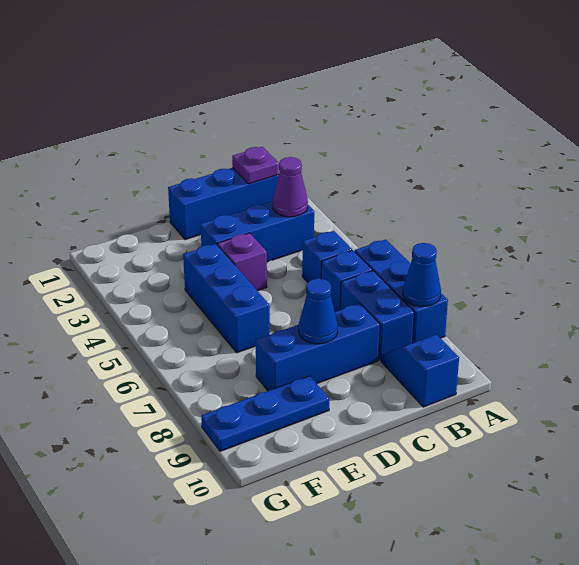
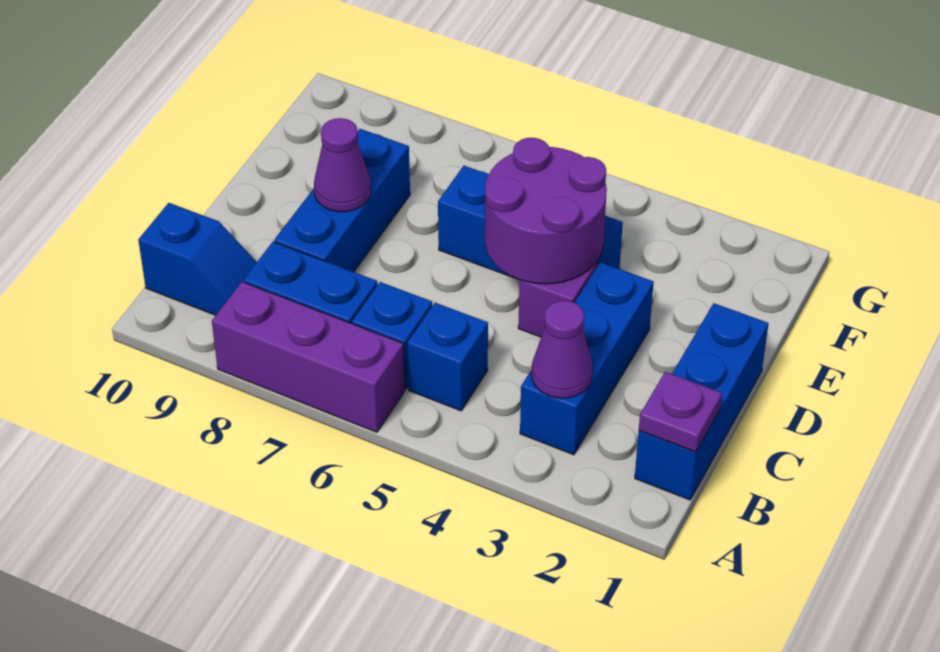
blue 1x3 brick [355,239,448,343] -> purple 1x3 brick [212,282,405,432]
blue 1x1 cone [403,243,441,307] -> none
none -> purple 2x2 round brick [485,138,607,284]
blue 1x1 cone [299,278,338,344] -> purple 1x1 cone [314,118,371,212]
blue 1x3 plate [201,376,329,451] -> none

